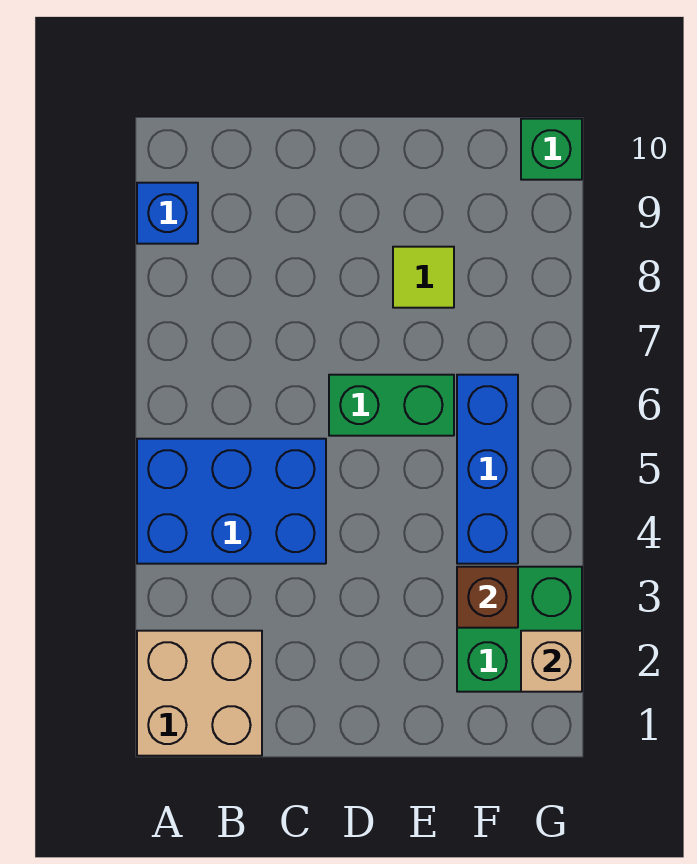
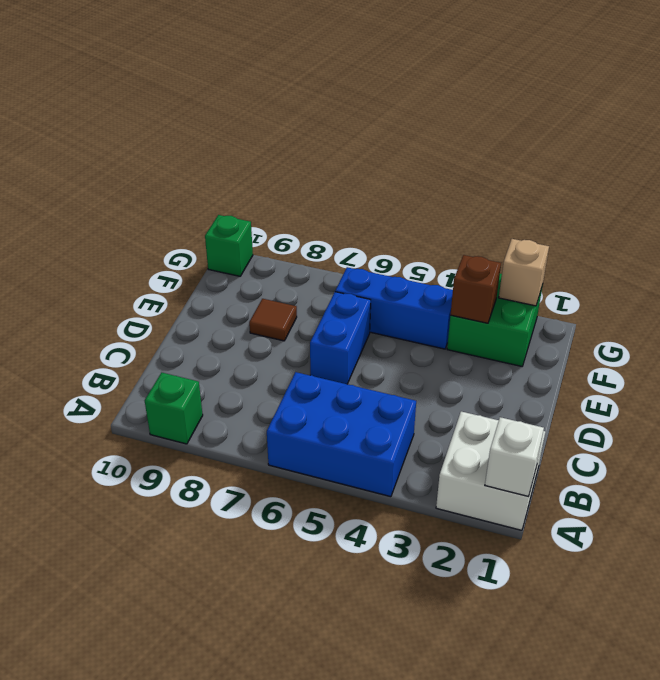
tan 2x2 brick [137,631,262,756] -> white 2x2 brick [436,411,545,530]
none -> white 1x1 brick [485,417,544,496]
blue 2x3 brick [137,439,326,564] -> blue 2x3 brick turned to [267,372,416,497]
blue 1x1 brick [137,183,198,244] -> green 1x1 brick [145,373,203,444]
green 1x2 brick [329,375,454,436] -> blue 1x2 brick [310,292,371,384]
lime 1x1 tile [393,247,454,308] -> brown 1x1 tile [249,299,297,341]

